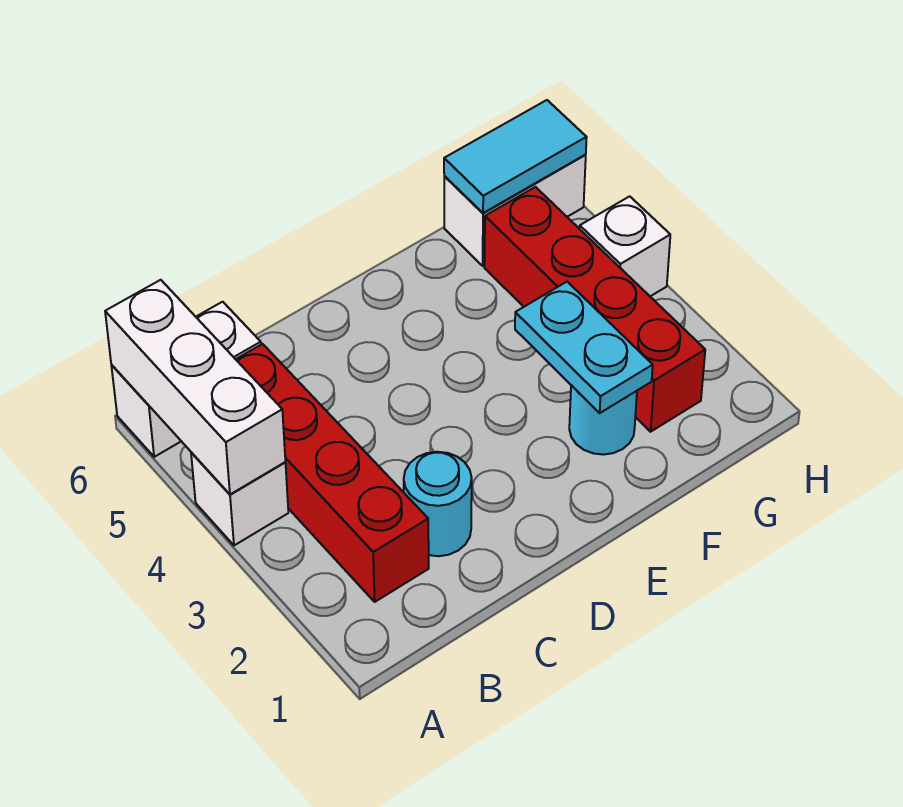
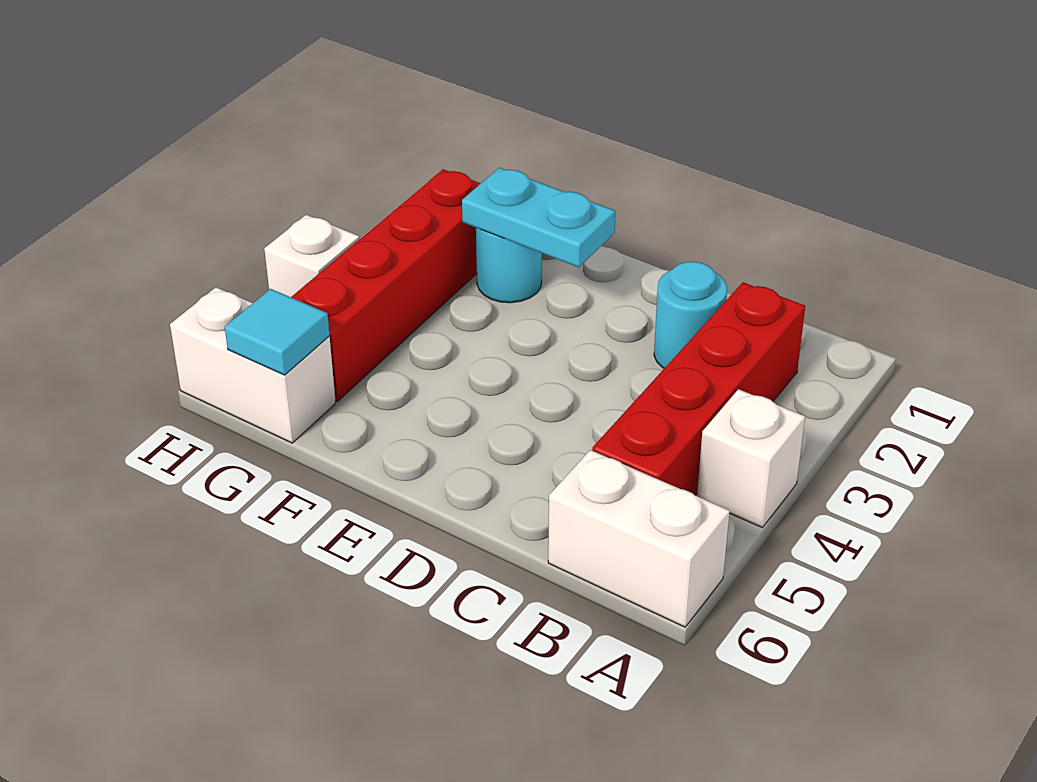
white 1x3 brick [105,280,285,494] -> none
cyan 1x2 plate [515,282,653,413] -> cyan 1x2 plate turned to [462,168,615,267]
cyan 1x2 tile [444,100,587,213] -> cyan 1x1 tile [225,289,329,375]

